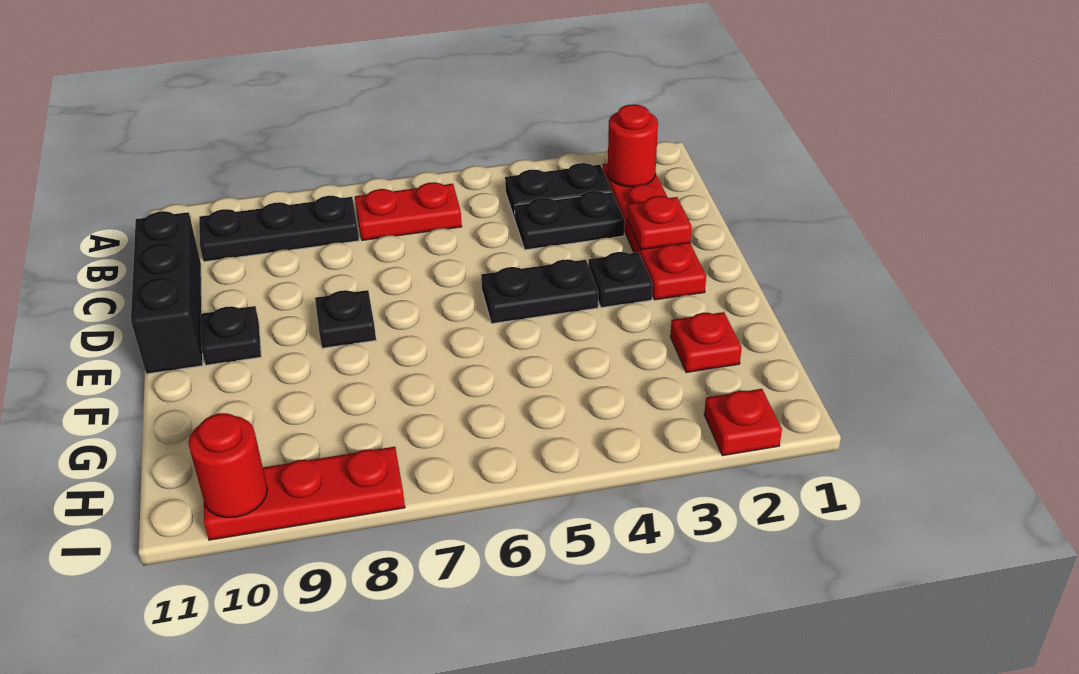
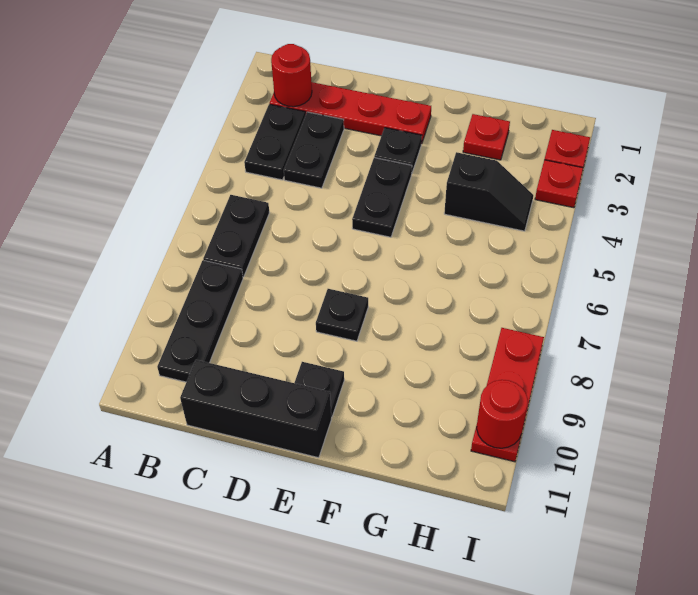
red 1x2 plate [355,182,462,240] -> black 1x2 plate [203,195,269,277]
red 1x1 plate [628,196,692,250] -> red 1x1 plate moved to [535,160,583,208]
none -> black 1x2 slope [444,152,533,231]

